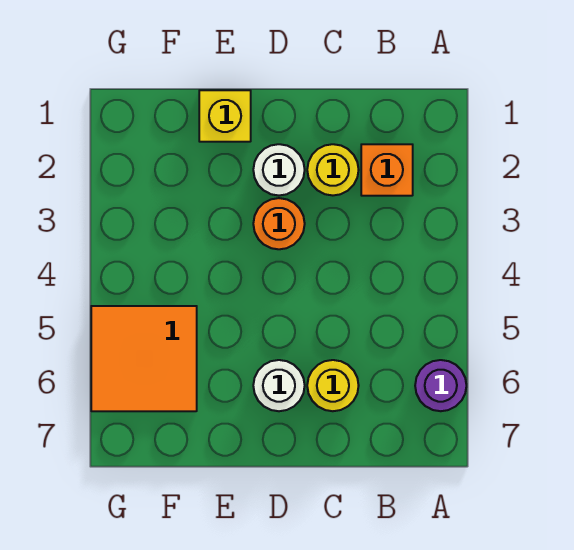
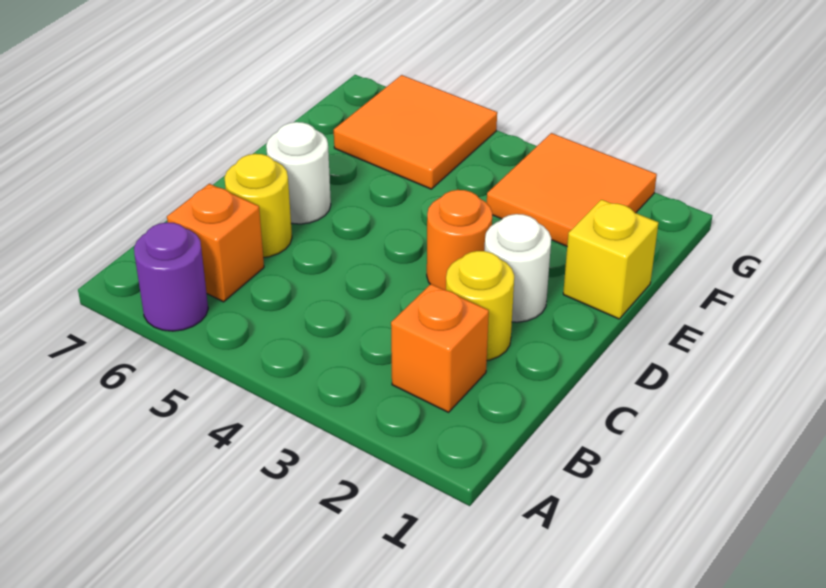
none -> orange 1x1 brick [167,184,264,302]
none -> orange 2x2 tile [487,133,657,246]

